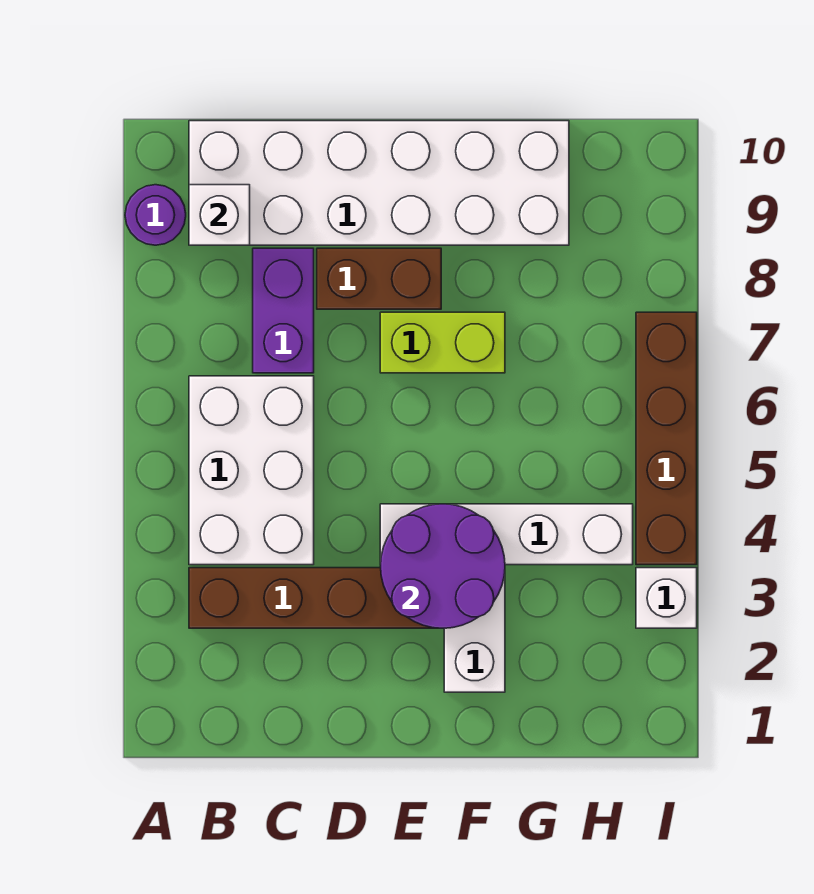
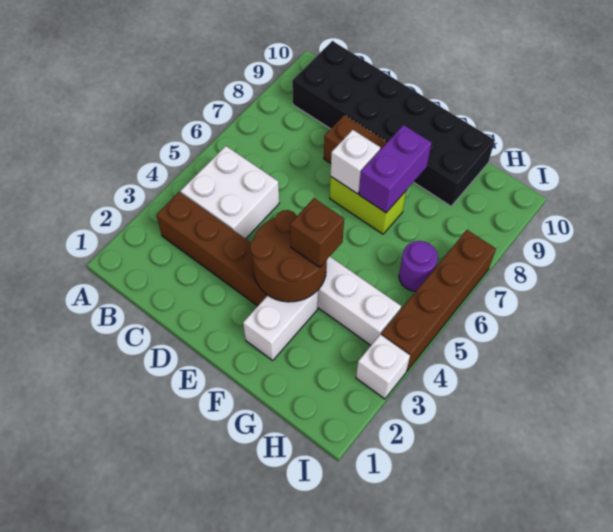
purple 1x1 round brick [125,185,186,245] -> purple 1x1 round brick moved to [399,241,438,292]
white 2x3 brick [189,376,314,565] -> white 2x2 brick [181,146,279,239]
white 2x6 brick [189,121,569,245] -> black 2x6 brick [292,41,495,206]
white 1x1 brick [189,185,250,245] -> white 1x1 brick moved to [331,130,380,193]
purple 1x2 brick [253,248,314,373] -> purple 1x2 brick moved to [359,125,432,213]
purple 2x2 round brick [380,504,505,628] -> brown 2x2 round brick [250,210,327,302]
none -> brown 1x1 brick [290,198,344,267]

